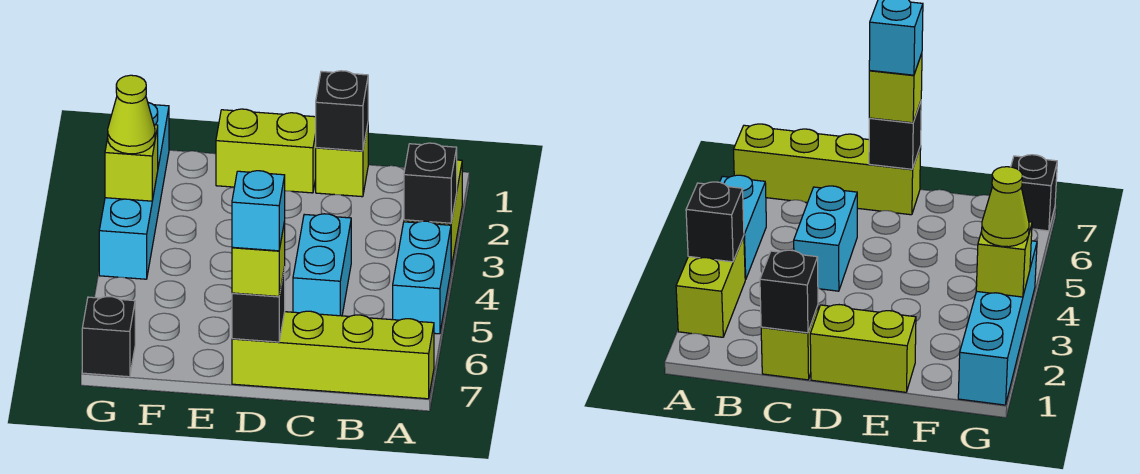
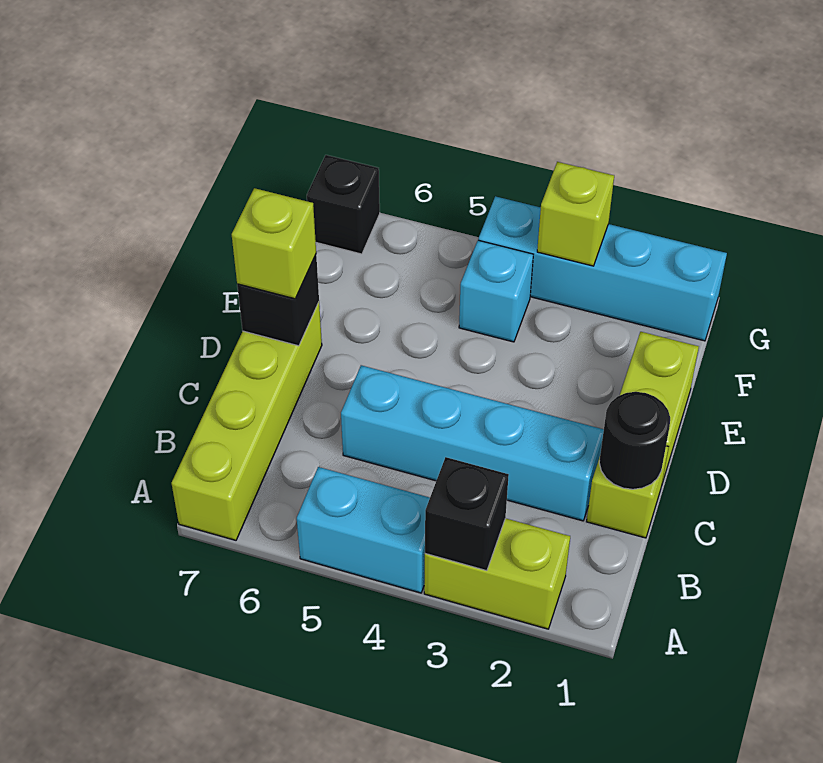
black 1x1 brick [316,71,368,151] -> black 1x1 round brick [599,392,670,489]
cyan 1x2 brick [293,214,351,316] -> cyan 1x4 brick [341,365,604,521]
cyan 1x1 brick [232,171,285,251] -> cyan 1x1 brick moved to [459,240,533,342]
lime 1x1 cone [108,75,155,154] -> none

